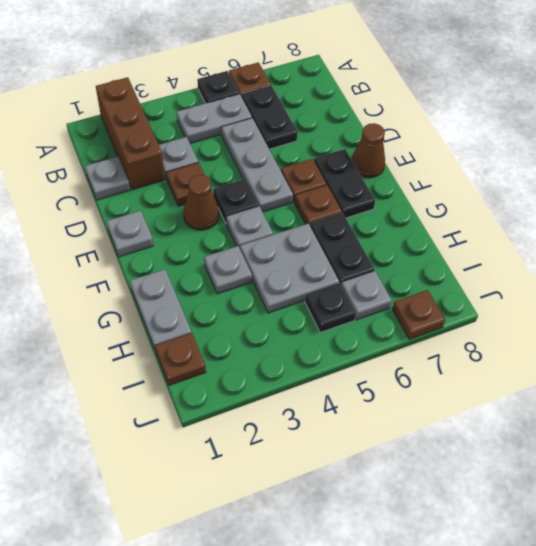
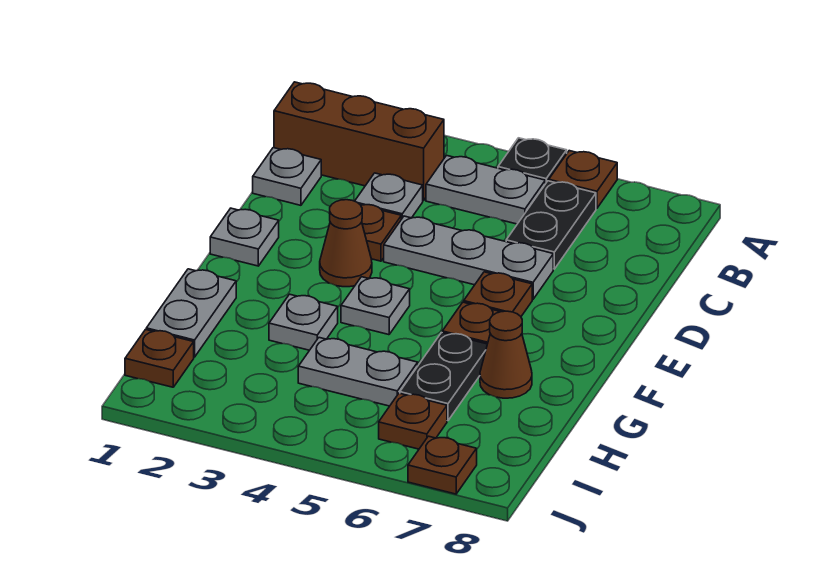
brown 1x3 brick [96,77,165,190] -> brown 1x3 brick turned to [274,82,444,201]
grey 1x3 plate [221,118,293,212] -> grey 1x3 plate turned to [384,216,553,299]
black 1x1 plate [213,179,259,223] -> none
black 1x2 plate [314,149,375,218] -> none
brown 1x1 cone [352,123,385,178] -> brown 1x1 cone moved to [480,311,532,398]
grey 2x2 plate [240,224,339,313] -> grey 1x2 plate [298,338,418,406]
black 1x1 plate [305,283,356,332] -> none
grey 1x1 plate [341,271,392,320] -> brown 1x1 plate [379,393,447,449]

